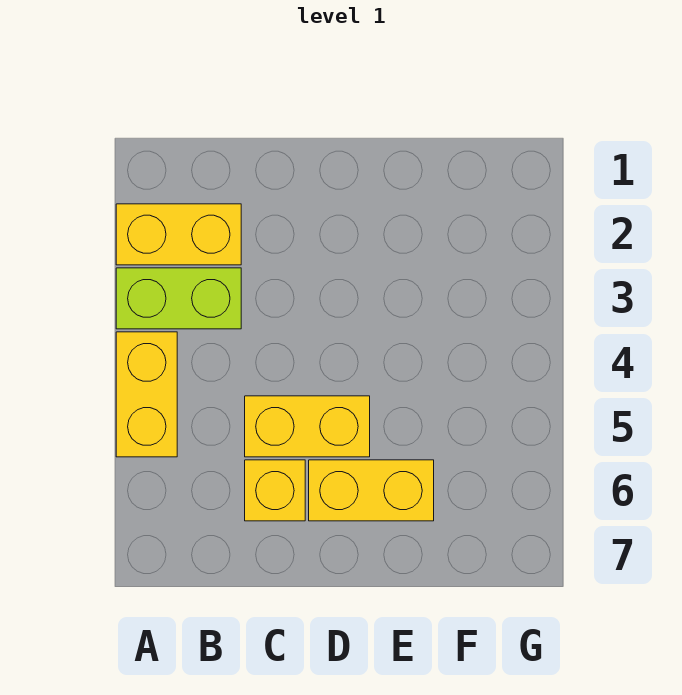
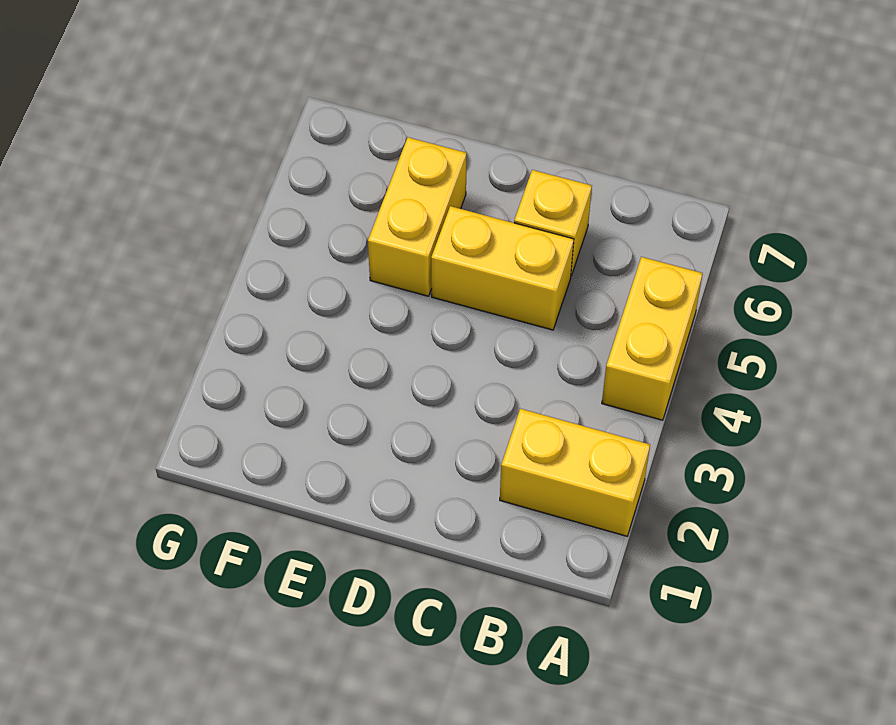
lime 1x2 brick [116,268,241,329] -> none
yellow 1x2 brick [309,460,434,521] -> yellow 1x2 brick turned to [368,137,467,296]

